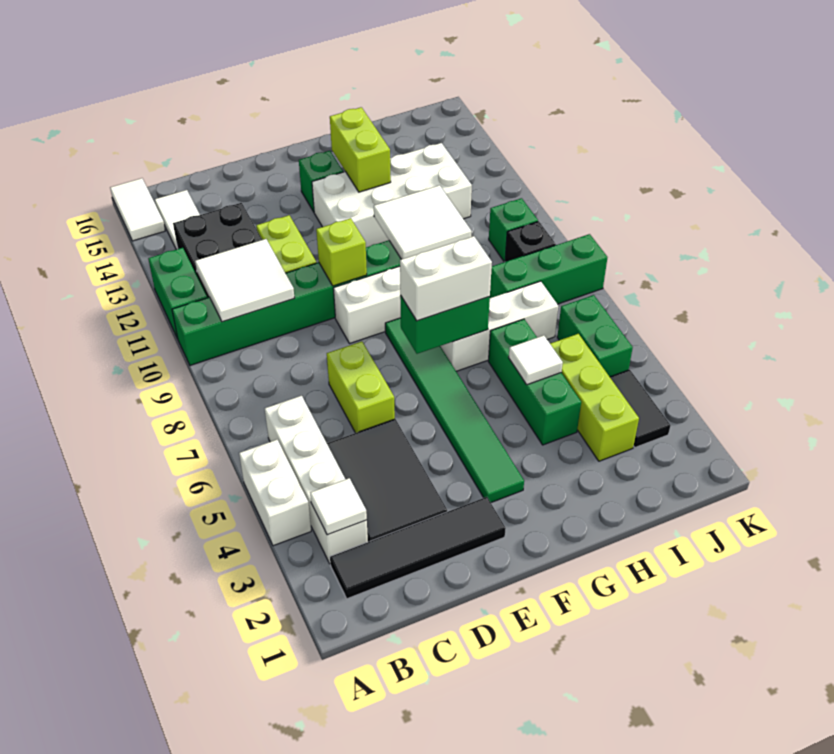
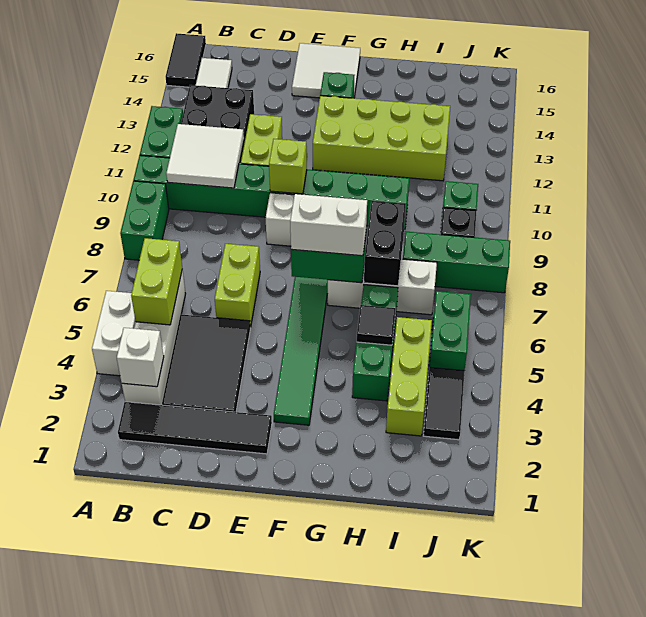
none -> green 1x2 brick [120,181,169,260]
white 1x2 tile [110,178,165,241] -> black 1x2 tile [166,33,206,87]
white 1x1 tile [310,478,367,535] -> white 1x1 brick [117,328,164,387]
white 2x4 brick [312,143,472,247] -> lime 2x4 brick [313,96,450,181]
white 2x2 tile [374,185,472,259] -> white 2x2 tile moved to [292,43,360,98]
lime 1x2 brick [330,107,391,192] -> lime 1x2 brick moved to [131,238,182,325]
white 1x1 tile [509,335,563,385] -> black 1x1 tile [357,305,396,345]
none -> black 1x2 brick [364,201,406,286]

